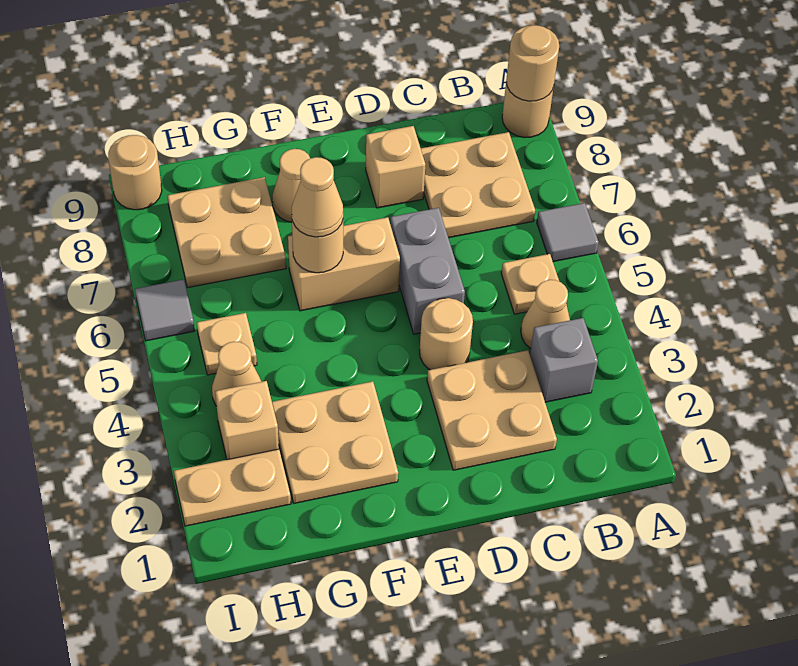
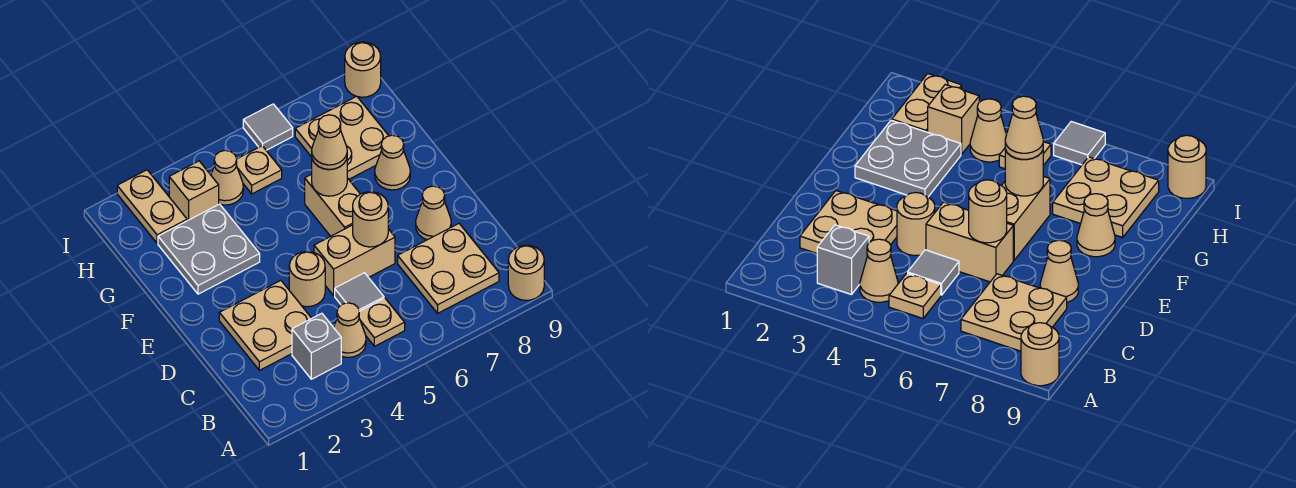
grey 1x1 tile [537,203,599,262] -> grey 1x1 tile moved to [335,273,384,311]
tan 1x1 round brick [506,25,559,101] -> tan 1x1 round brick moved to [353,192,388,247]
grey 1x2 brick [390,208,465,334] -> tan 1x2 brick [314,225,395,295]
tan 1x1 brick [366,126,425,208] -> tan 1x1 cone [416,186,451,240]
tan 2x2 plate [272,381,398,503] -> grey 2x2 plate [158,204,260,294]

